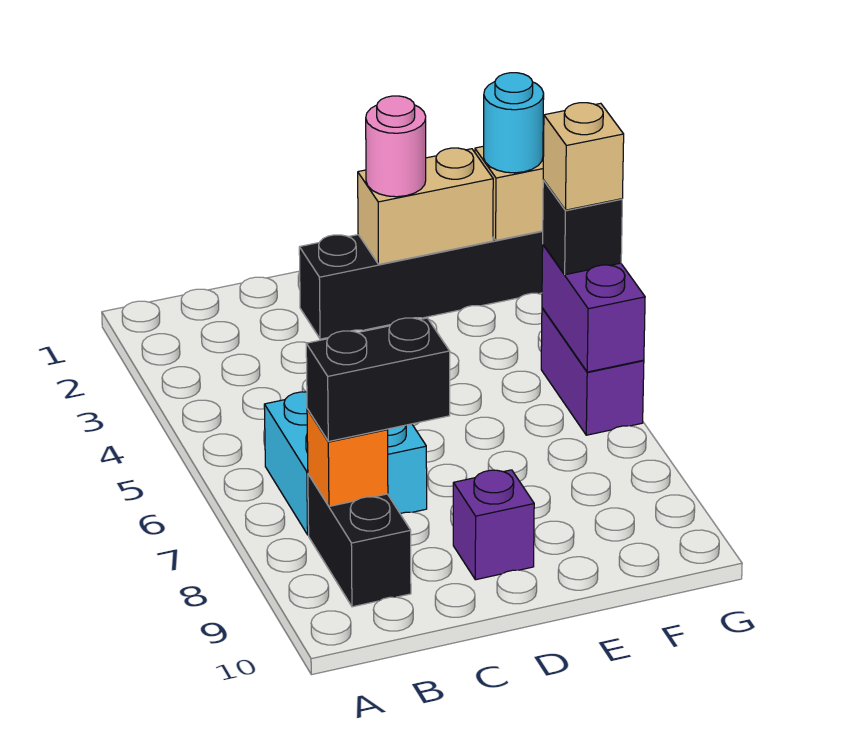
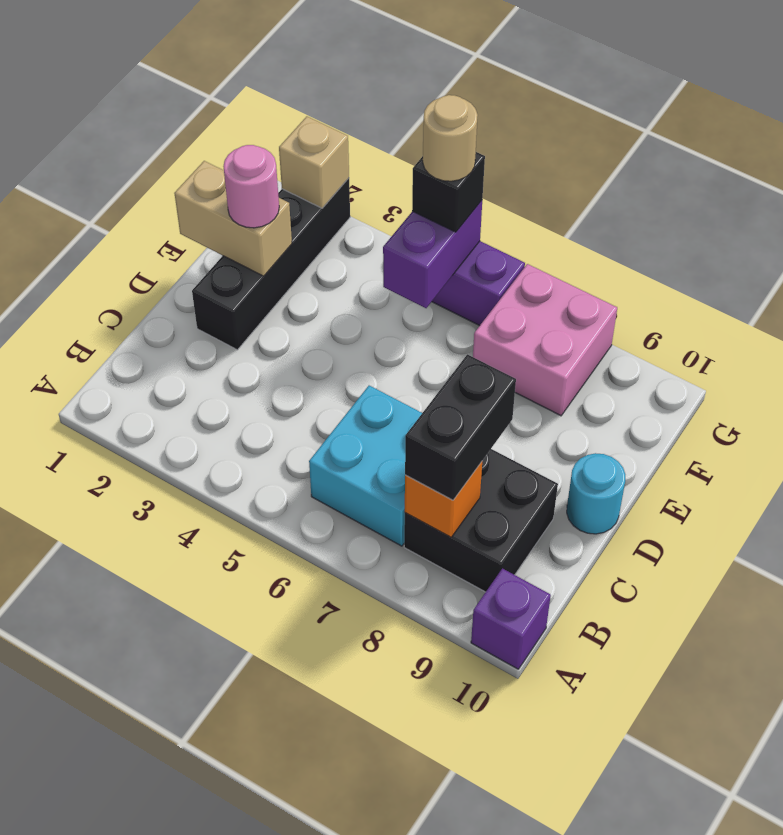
black 1x2 brick [308,474,411,607] -> black 2x2 brick [404,449,558,592]
purple 1x1 brick [453,470,534,580] -> purple 1x1 brick moved to [471,568,551,669]
tan 1x2 brick [358,148,493,264] -> tan 1x2 brick turned to [174,161,292,276]
none -> pink 2x2 brick [473,264,617,416]
cyan 1x1 round brick [484,73,544,173] -> cyan 1x1 round brick moved to [567,453,625,534]
purple 1x2 brick [542,245,645,372] -> purple 1x2 brick turned to [383,201,482,308]
tan 1x1 brick [543,103,624,210] -> tan 1x1 round brick [423,95,478,181]

